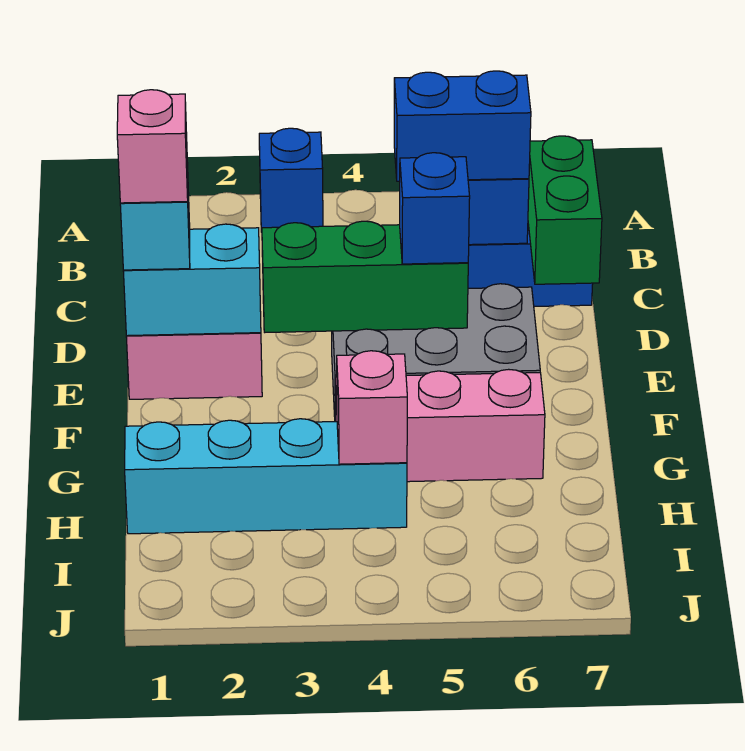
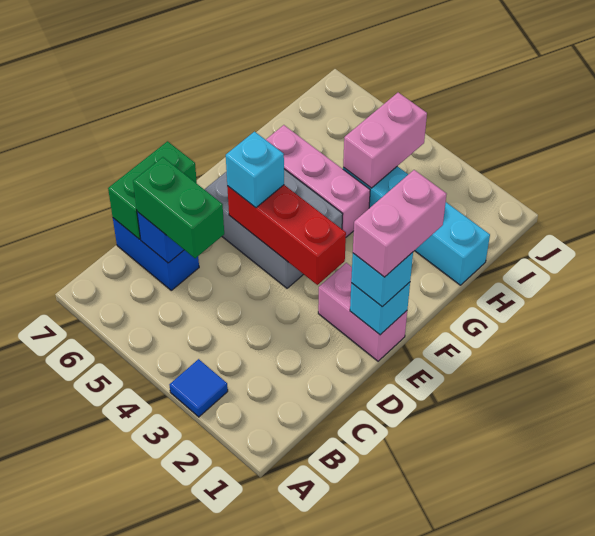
blue 1x1 brick [259,128,323,232] -> blue 1x1 tile [170,359,228,417]
blue 1x2 brick [394,71,531,181] -> green 1x2 brick [133,157,224,258]
cyan 1x2 brick [123,224,261,336] -> cyan 1x1 brick [350,282,410,335]
pink 1x1 brick [117,90,188,203] -> pink 1x2 brick [353,170,447,277]
green 1x3 brick [262,221,468,332] -> red 1x3 brick [227,185,346,285]
blue 1x1 brick [400,153,470,264] -> cyan 1x1 brick [226,132,284,208]
pink 1x1 brick [337,351,407,464] -> pink 1x2 brick [343,93,427,188]

